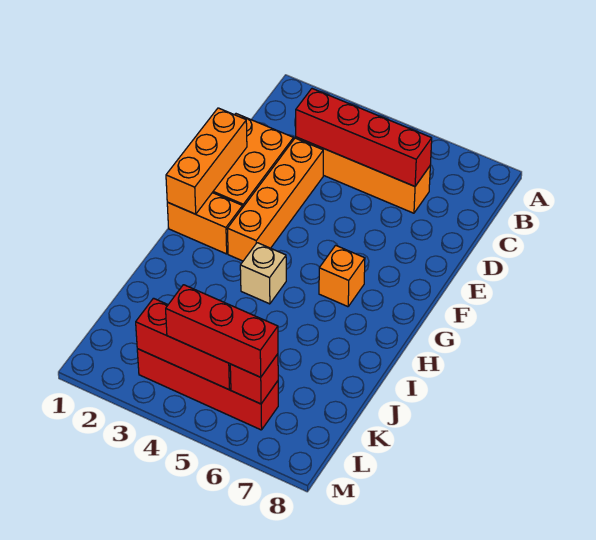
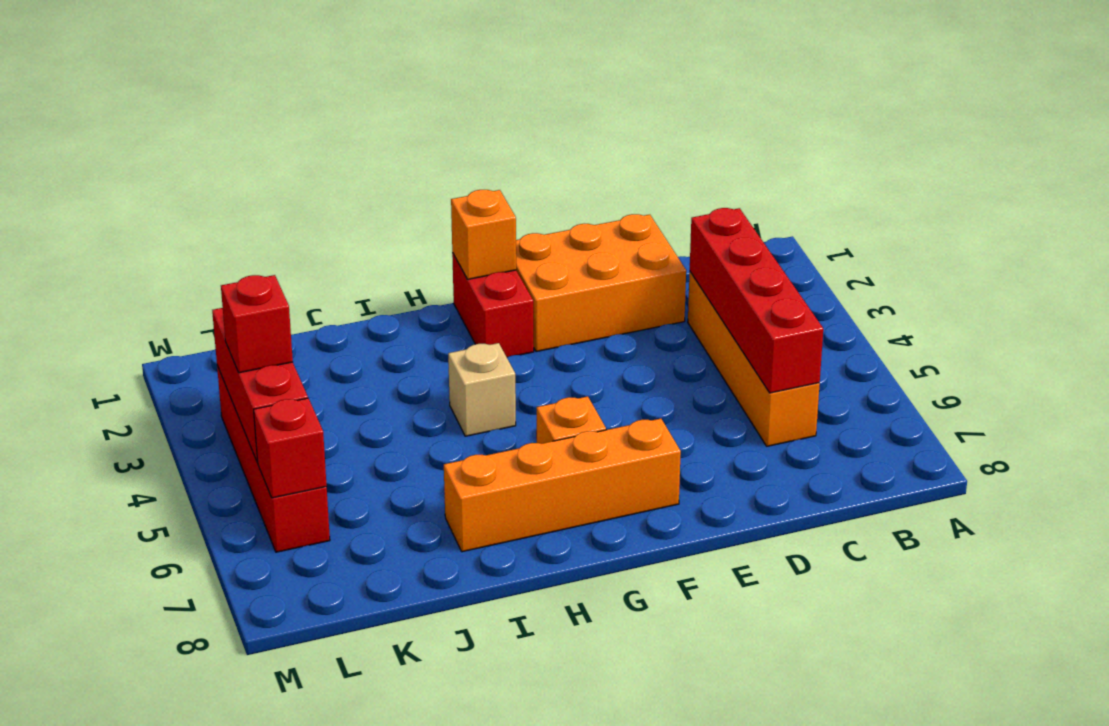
orange 1x4 brick [227,138,323,261] -> orange 1x4 brick moved to [444,419,681,552]
orange 1x3 brick [166,108,247,214] -> orange 1x1 brick [451,190,516,279]
orange 1x2 brick [167,193,243,254] -> red 1x2 brick [452,253,534,357]
red 1x3 brick [166,285,278,377] -> red 1x1 brick [221,275,293,373]

